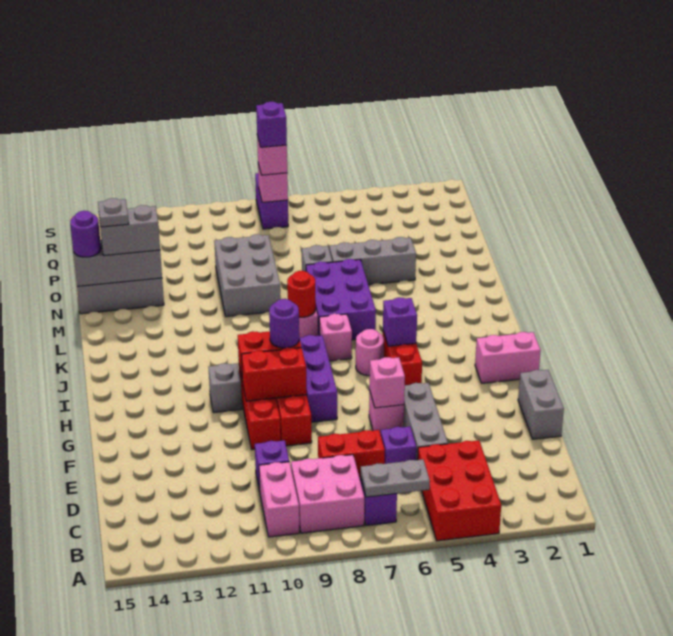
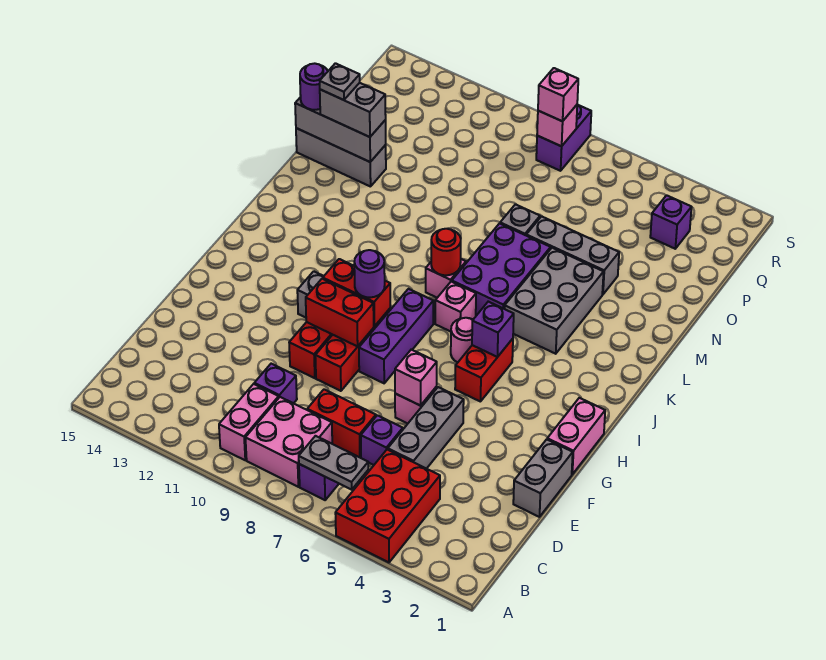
pink 1x2 brick [475,332,541,383] -> pink 1x2 brick turned to [547,398,605,474]
grey 2x3 brick [214,234,281,317] -> grey 2x3 brick moved to [505,248,604,354]
purple 1x1 brick [256,102,287,147] -> purple 1x1 brick moved to [650,195,692,249]

